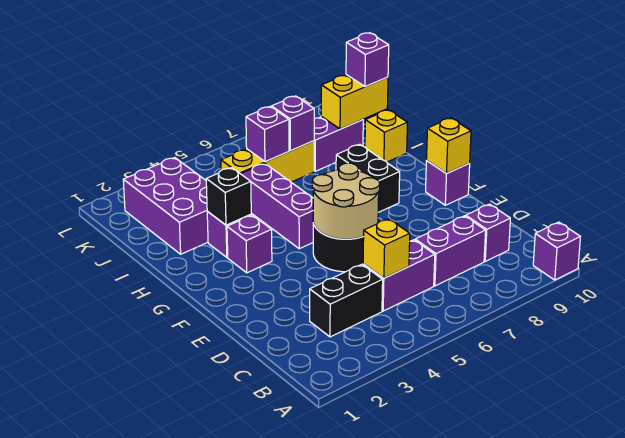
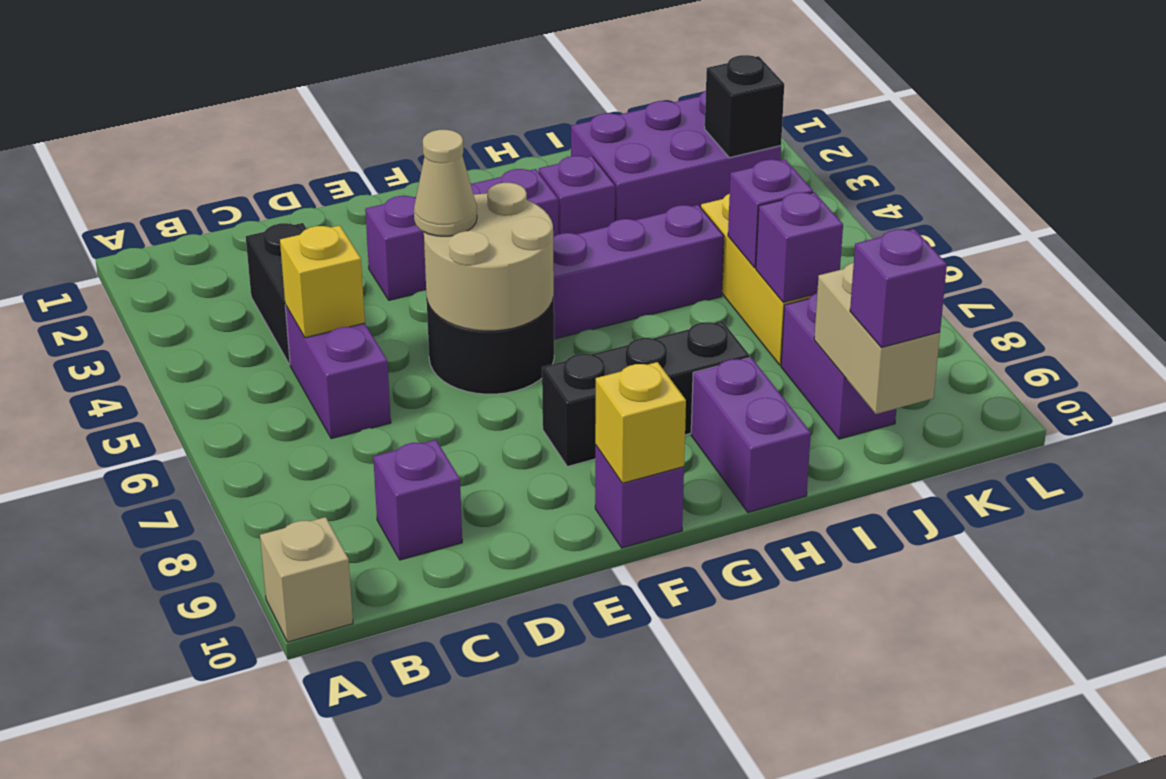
purple 1x1 brick [533,222,580,280] -> tan 1x1 brick [260,517,353,642]
purple 1x2 brick [415,216,486,286] -> purple 1x2 brick moved to [691,358,811,513]
none -> tan 1x1 cone [414,130,477,236]
purple 1x1 brick [227,215,272,273] -> purple 1x3 brick [365,169,558,300]
black 1x2 brick [336,144,400,212] -> black 1x3 brick [542,321,750,466]
black 1x1 brick [206,168,251,225] -> black 1x1 brick moved to [705,55,784,158]
yellow 1x1 brick [365,110,407,162] -> none
yellow 1x2 brick [321,75,388,129] -> tan 1x2 brick [814,263,940,414]

